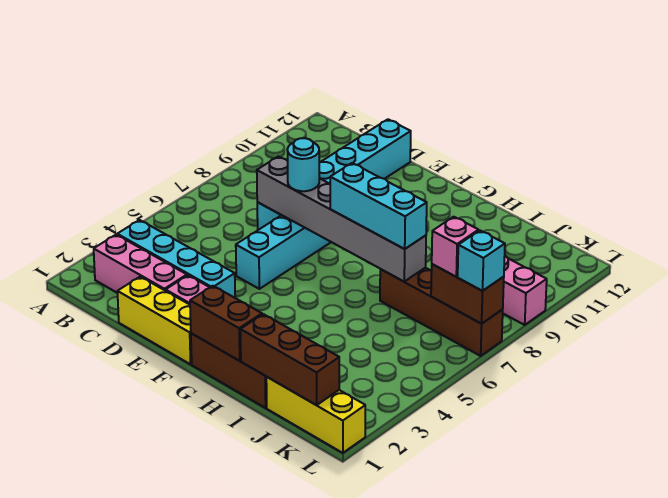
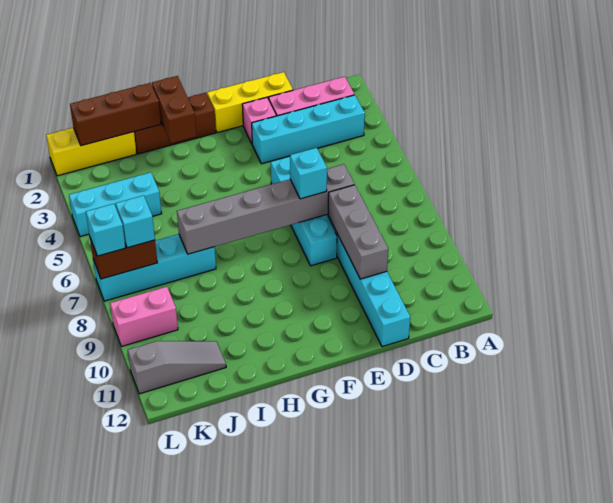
none -> grey 1x3 brick [328,185,388,279]
cyan 1x1 round brick [287,138,319,191] -> cyan 1x1 brick [290,148,327,199]
brown 1x2 brick [190,286,262,361] -> brown 1x2 brick turned to [152,76,196,143]
cyan 1x3 brick [330,163,427,249] -> cyan 1x3 brick moved to [69,172,162,237]
brown 1x4 brick [380,268,503,356] -> cyan 1x4 brick [93,234,216,301]
none -> grey 1x3 slope [128,341,226,394]
pink 1x1 brick [432,217,479,277] -> cyan 1x1 brick [116,196,155,248]

